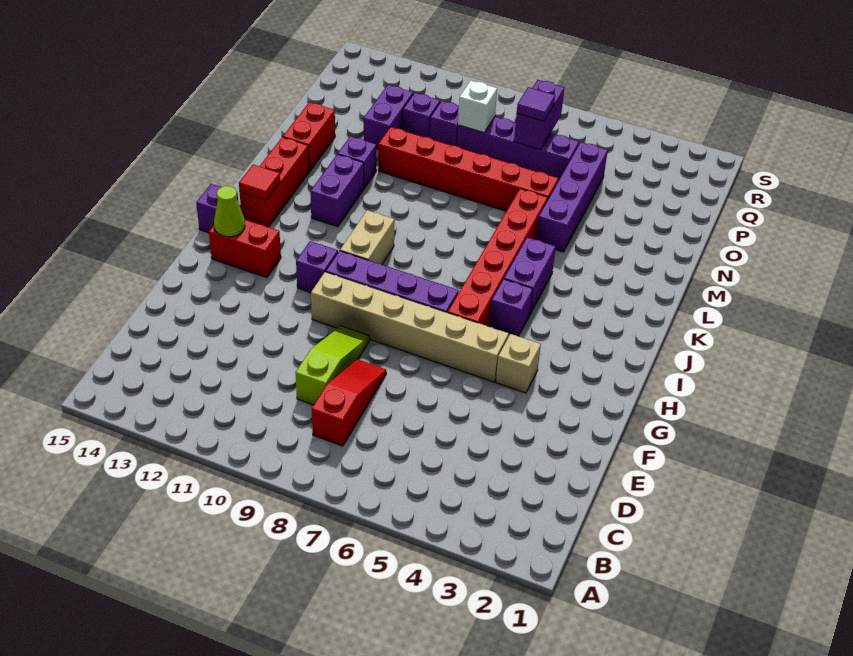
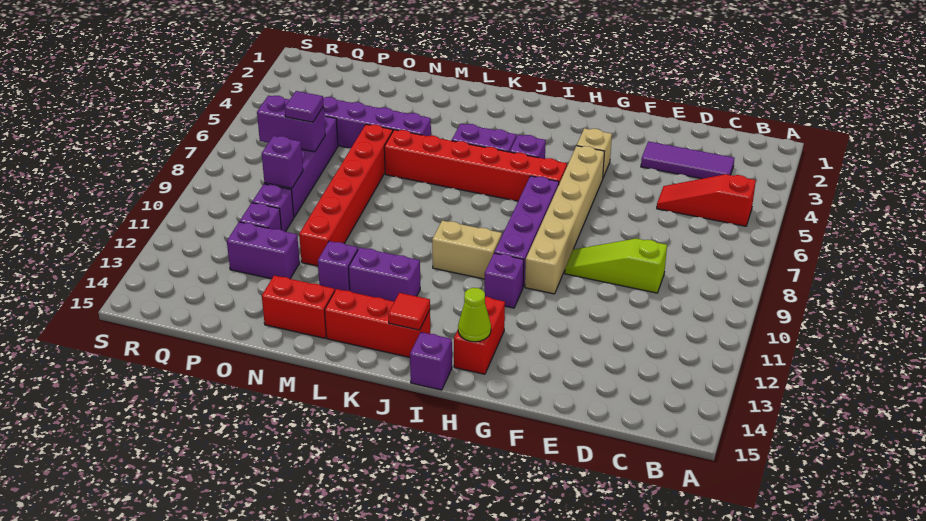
none -> purple 1x3 tile [641,141,734,179]
red 1x3 slope [312,359,386,446] -> red 1x3 slope moved to [657,174,756,226]
white 1x1 brick [458,81,497,133] -> purple 1x1 brick [262,136,303,188]

